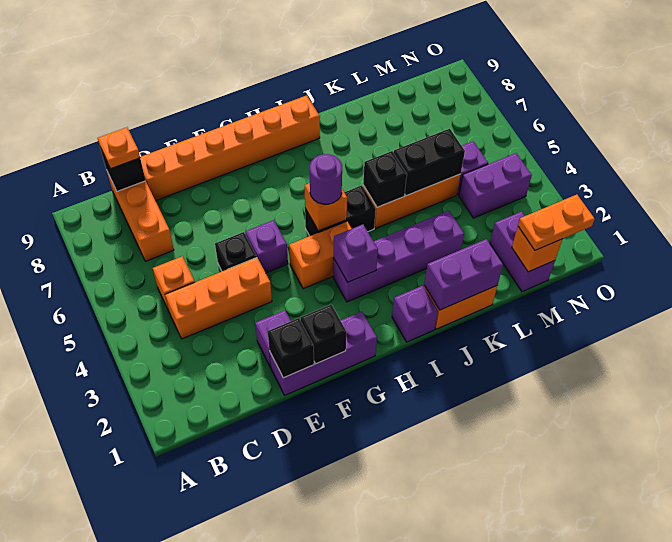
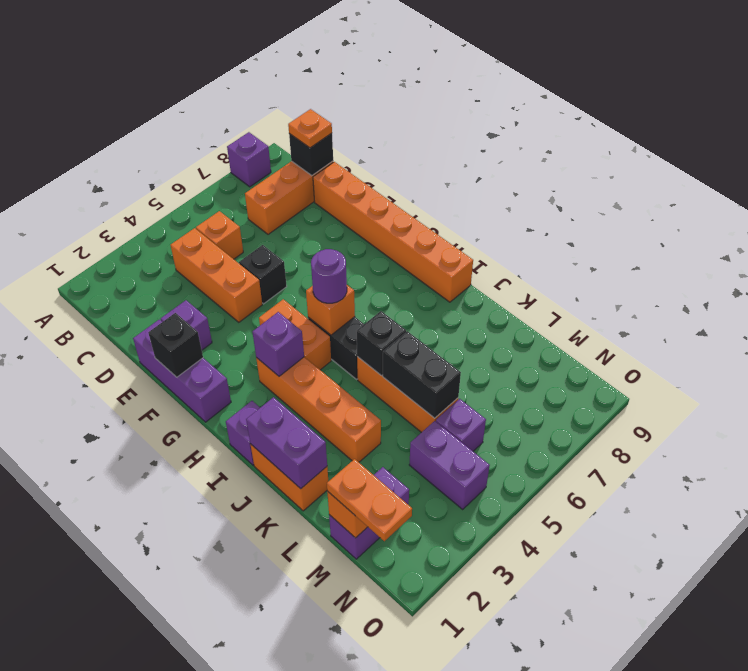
black 1x1 brick [268,318,314,378] -> none
purple 1x1 brick [245,220,288,273] -> purple 1x1 brick moved to [227,132,271,187]
purple 1x4 brick [333,211,464,302] -> orange 1x4 brick [256,357,381,462]

